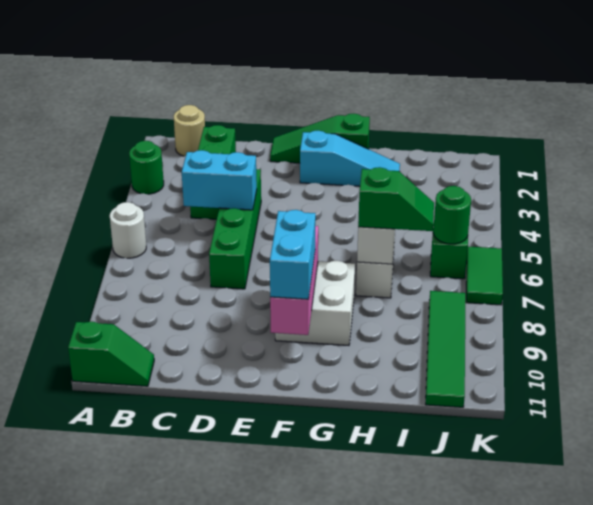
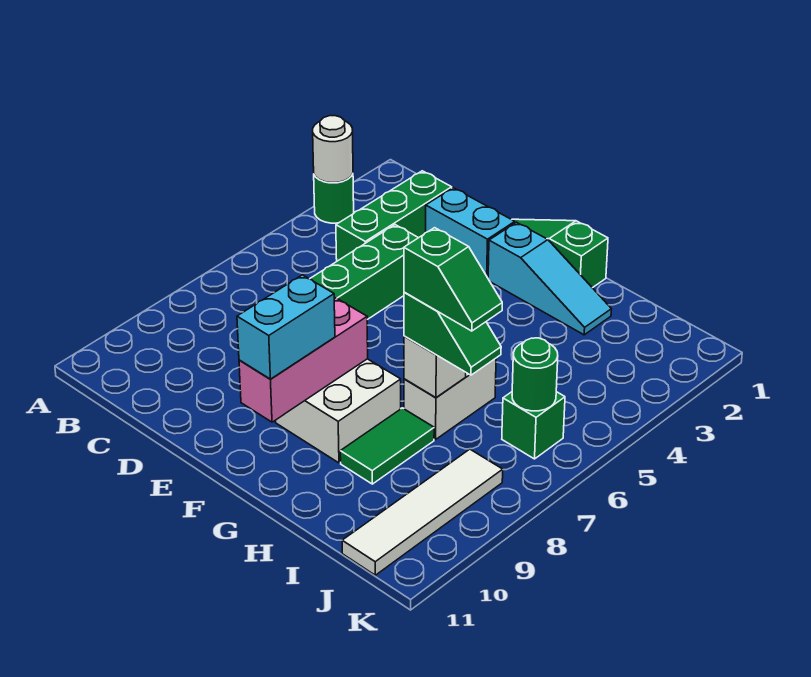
white 1x1 round brick [110,202,146,258] -> white 1x1 round brick moved to [313,116,353,183]
green 1x2 slope [68,322,154,386] -> green 1x2 slope moved to [404,228,502,331]
tan 1x1 round brick [174,105,205,156] -> none
cyan 1x2 brick [182,150,257,210] -> cyan 1x2 brick moved to [426,188,515,278]
green 1x4 tile [425,291,466,407] -> white 1x4 tile [342,449,503,575]
green 1x2 tile [466,247,503,305] -> green 1x2 tile moved to [340,408,434,484]

